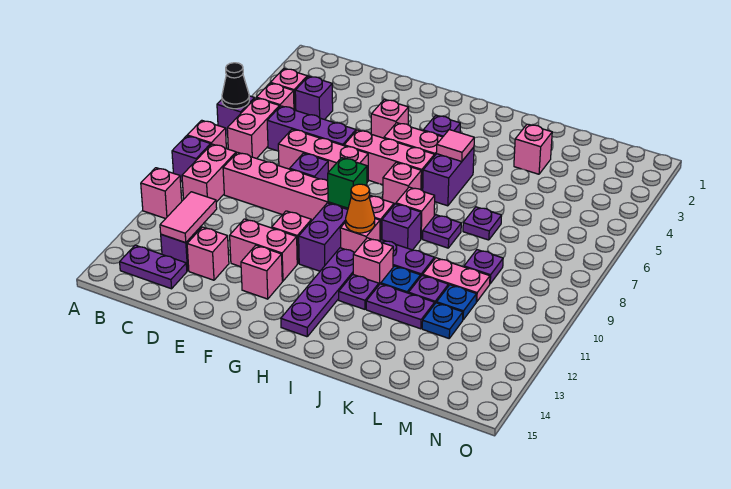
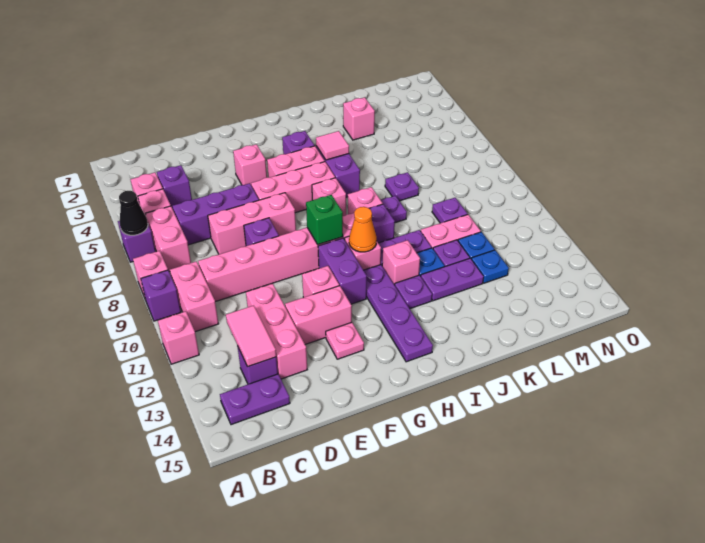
pink 1x1 brick [187,227,229,280] -> pink 1x3 brick [246,283,307,379]
pink 1x1 brick [241,245,282,299] -> pink 1x1 plate [326,322,364,359]

